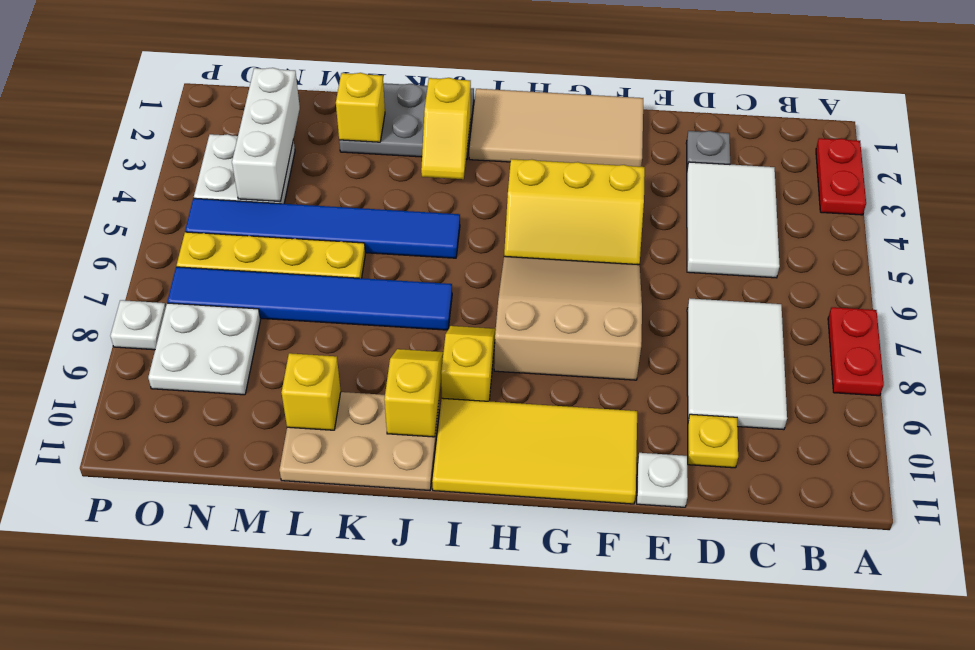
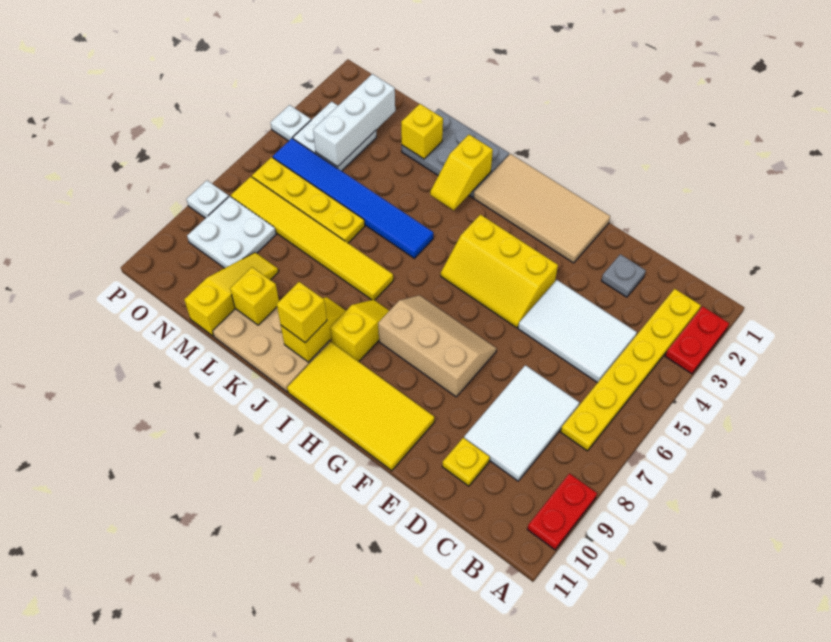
red 1x2 plate [828,307,884,396] -> red 1x2 plate moved to [527,473,597,550]
none -> yellow 1x6 plate [561,289,701,451]
white 2x3 tile [687,162,780,278] -> white 2x3 tile turned to [518,280,637,383]
white 1x1 plate [637,453,688,507] -> white 1x1 plate moved to [271,105,311,141]
tan 3x3 slope [494,256,642,380] -> tan 2x3 slope [378,295,497,397]
blue 1x6 tile [167,267,452,330] -> yellow 1x6 tile [231,177,393,300]
none -> yellow 1x1 brick [277,282,327,343]
none -> yellow 1x3 slope [184,252,278,336]

